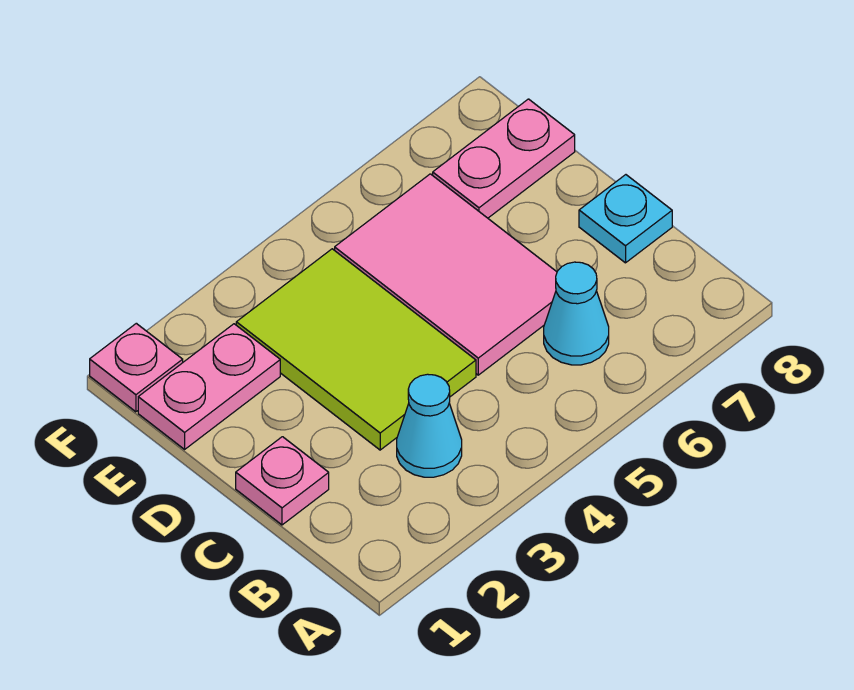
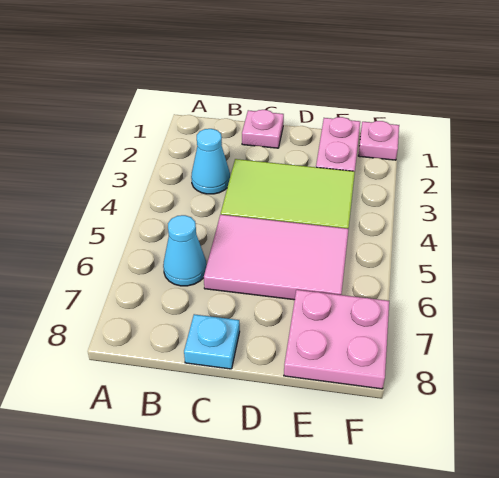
pink 1x2 plate [433,99,575,218] -> pink 2x2 plate [284,290,389,389]

